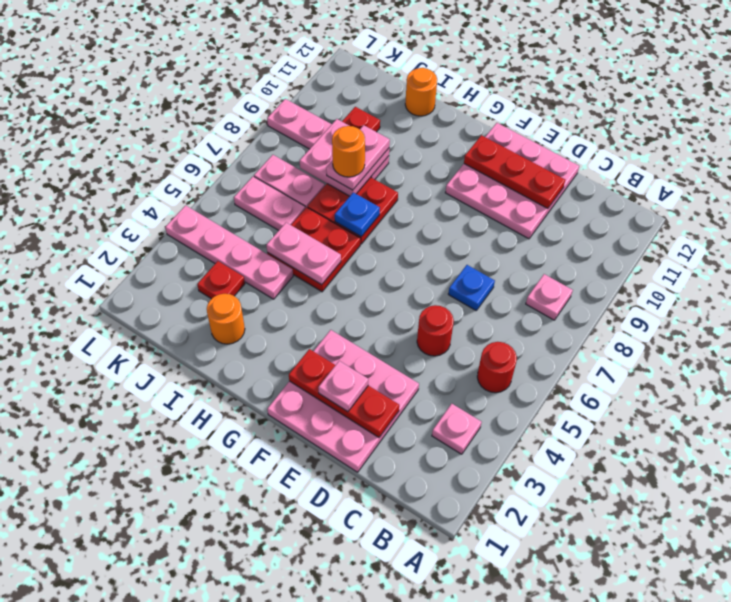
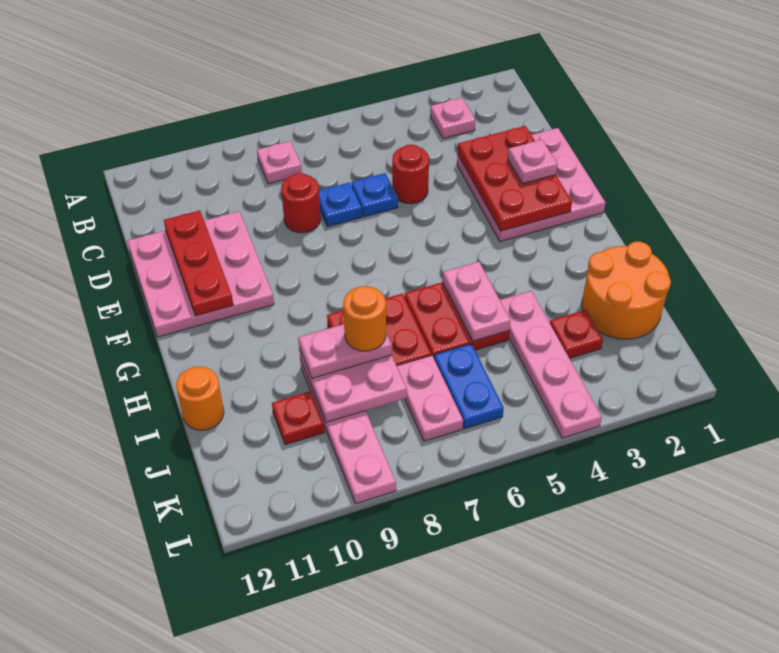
red 1x1 round brick [477,342,517,393] -> red 1x1 round brick moved to [281,173,321,233]
red 1x3 plate [289,349,399,437] -> red 2x3 plate [458,126,572,231]
blue 1x1 plate [335,192,380,237] -> blue 1x1 plate moved to [351,173,398,217]
orange 1x1 round brick [207,294,245,344] -> orange 2x2 round brick [582,241,671,339]
pink 1x2 plate [234,176,305,230] -> blue 1x2 plate [434,344,504,429]

